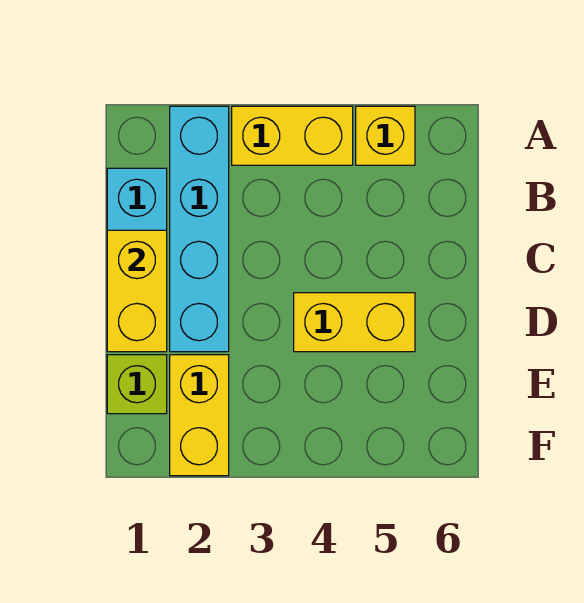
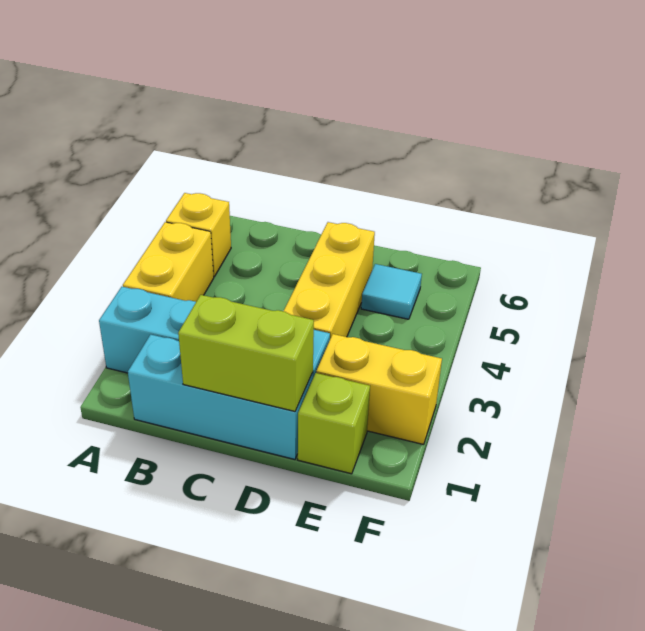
yellow 1x2 brick [107,230,167,352] -> lime 1x2 brick [178,295,314,411]
yellow 1x2 brick [294,293,415,352] -> yellow 1x3 brick [284,222,375,339]
none -> cyan 1x1 tile [361,264,422,319]

